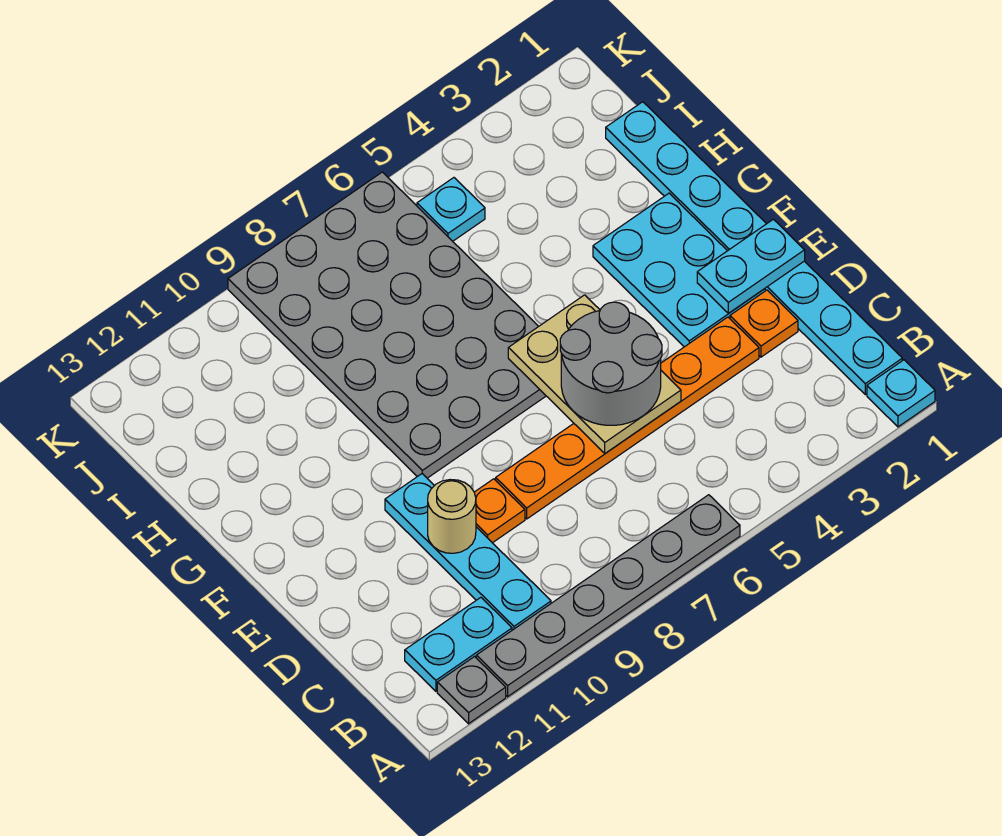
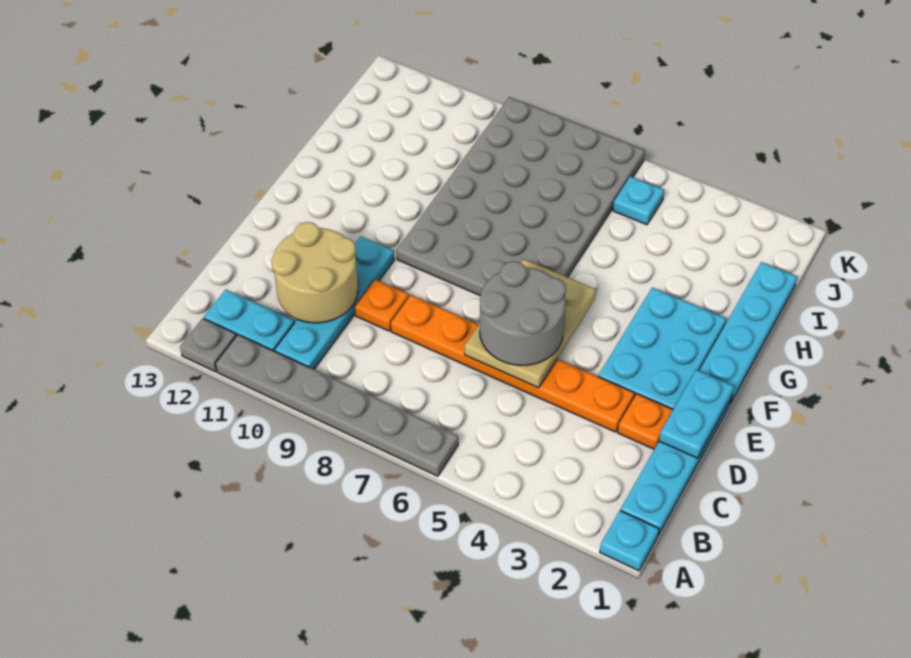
tan 1x1 round brick [428,480,476,553] -> tan 2x2 round brick [272,222,358,323]
cyan 1x2 plate [697,219,805,313] -> cyan 1x2 plate turned to [659,370,734,458]

